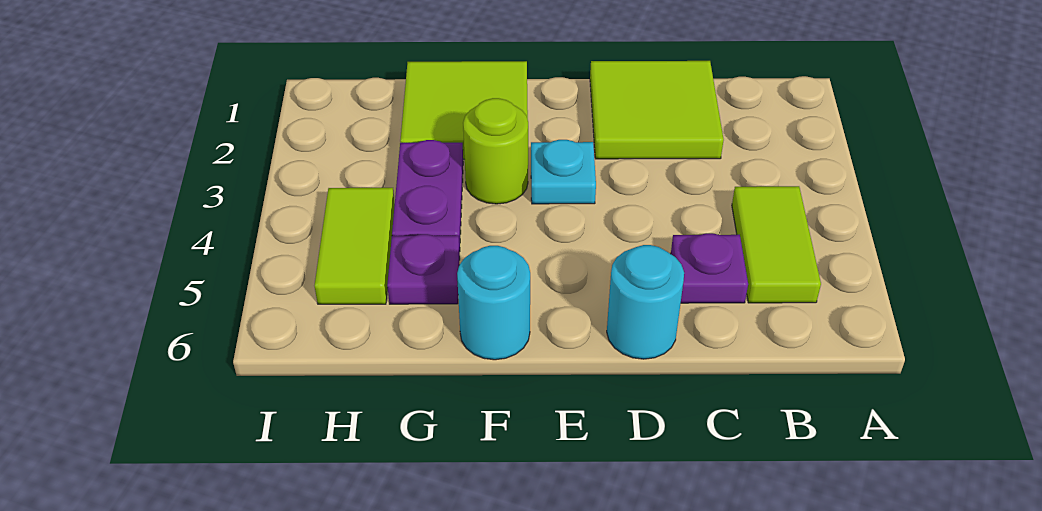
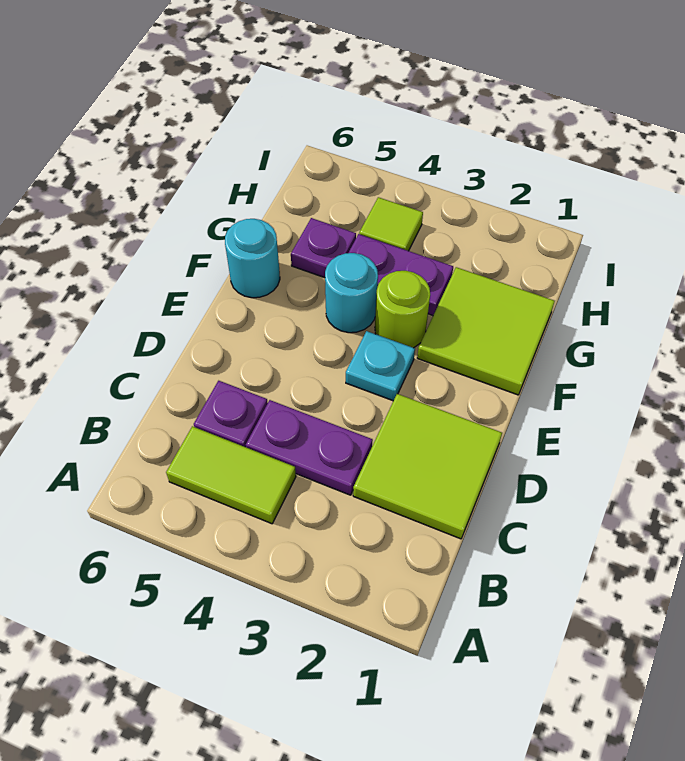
none -> purple 1x2 plate [246,400,373,495]
cyan 1x1 round brick [607,245,684,359] -> cyan 1x1 round brick moved to [325,253,378,333]
lime 1x2 tile [315,188,395,304] -> lime 1x1 tile [359,197,423,251]

